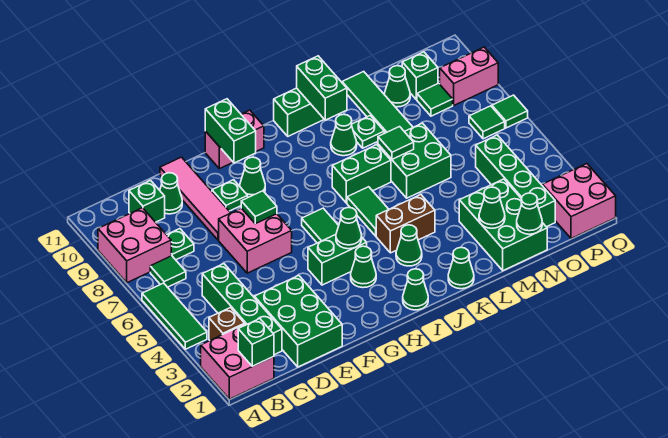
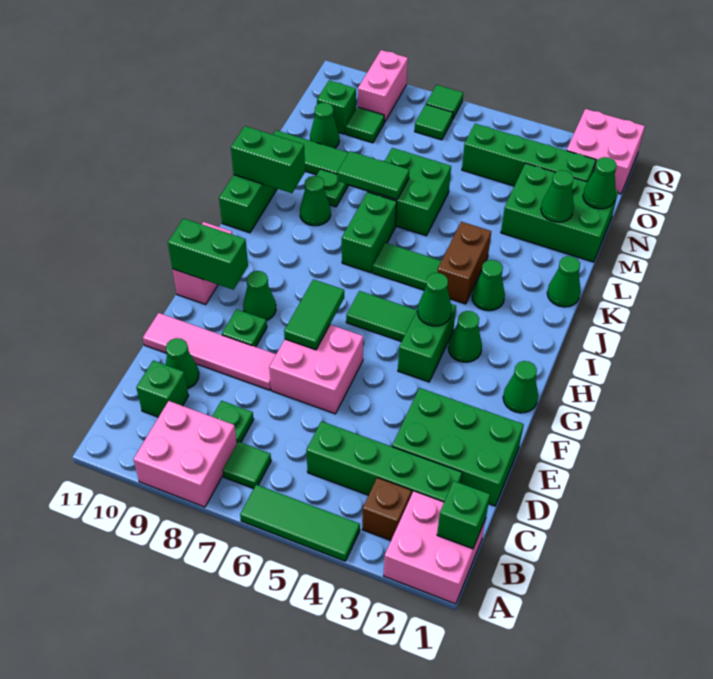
green 1x1 tile [241,191,277,224] -> green 1x2 tile [284,279,344,350]
green 1x1 cone [403,269,428,310] -> green 1x1 cone moved to [503,361,538,413]
green 1x1 tile [378,127,414,159] -> green 1x2 tile [337,151,409,200]

